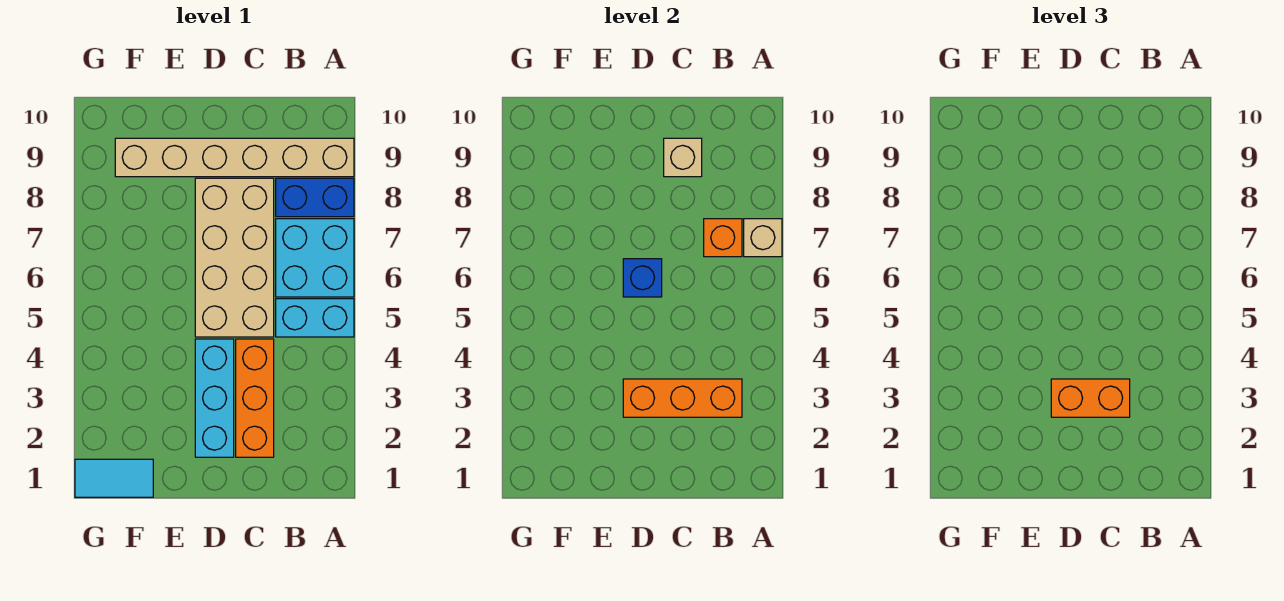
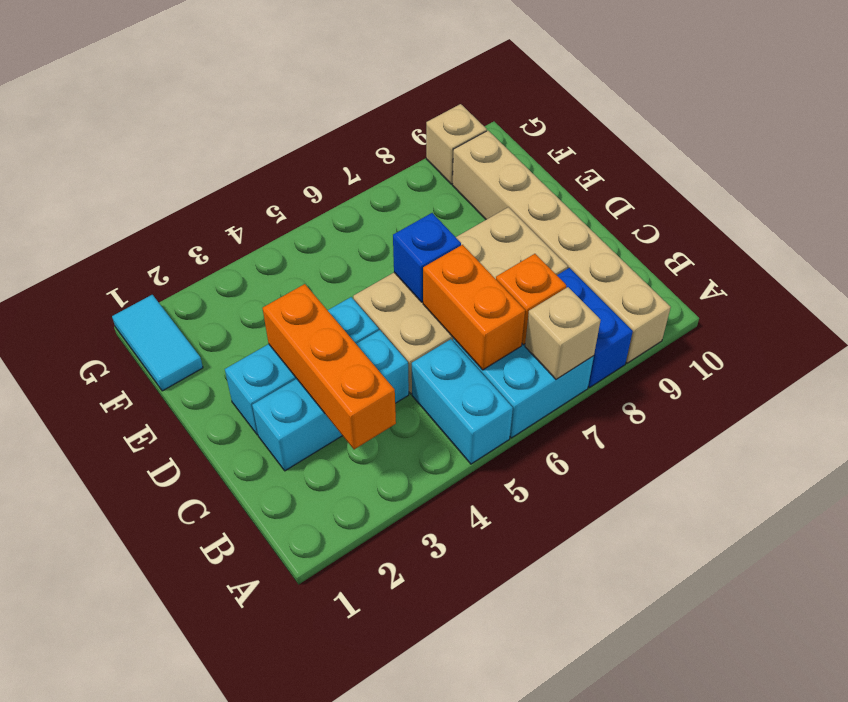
orange 1x3 brick [236,339,274,457] -> cyan 1x3 brick [252,330,409,471]
orange 1x2 brick [1051,379,1130,417] -> orange 1x2 brick moved to [423,245,525,370]
tan 1x1 brick [664,138,702,177] -> tan 1x1 brick moved to [426,104,487,184]

